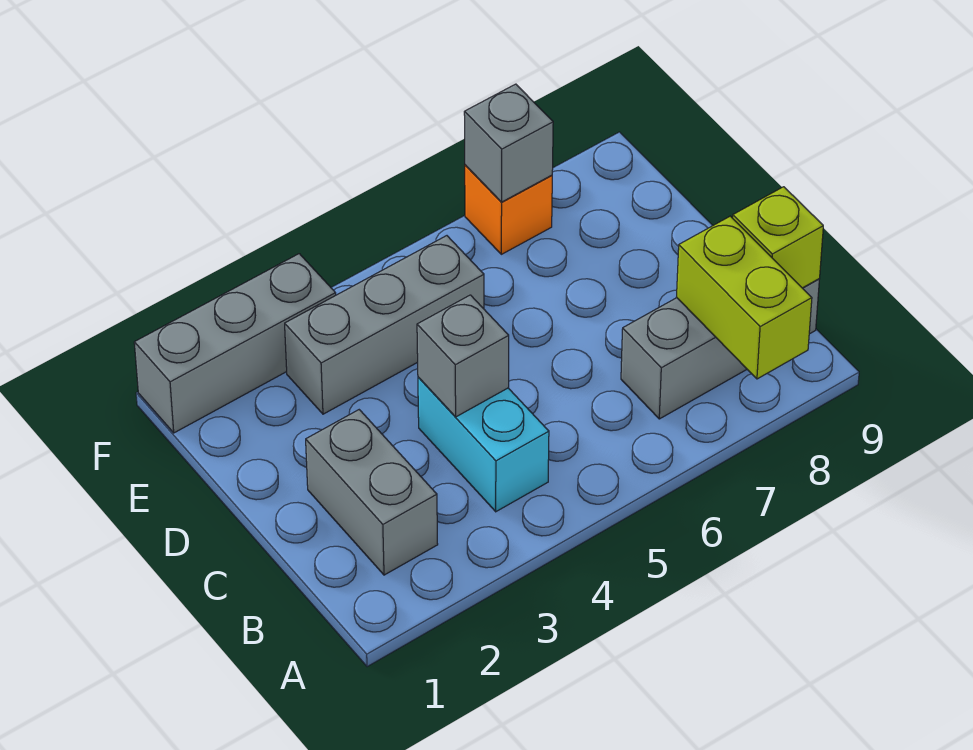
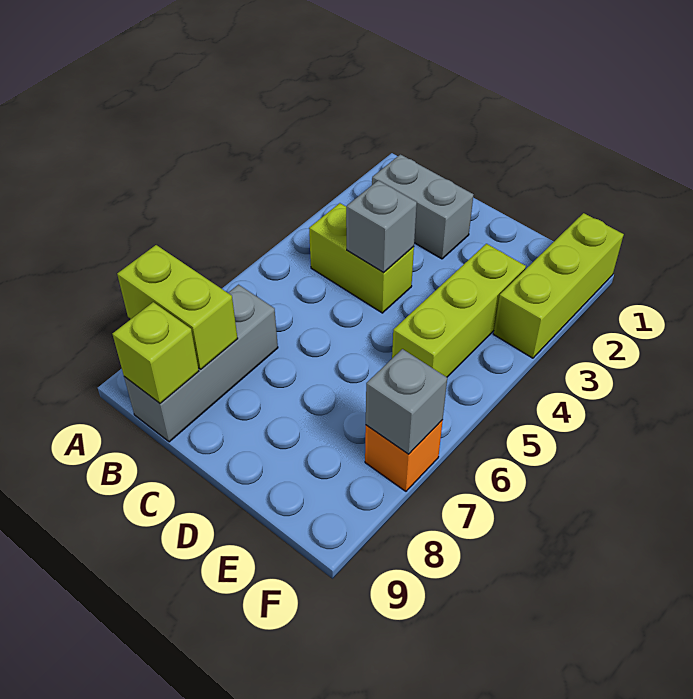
cyan 1x2 brick [418,377,549,512] -> lime 1x2 brick [309,203,414,313]
grey 1x3 brick [285,236,484,414] -> lime 1x3 brick [392,244,526,377]
grey 1x3 brick [134,254,336,433] -> lime 1x3 brick [493,213,624,358]

